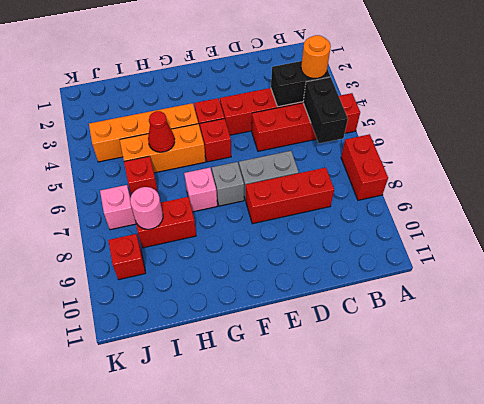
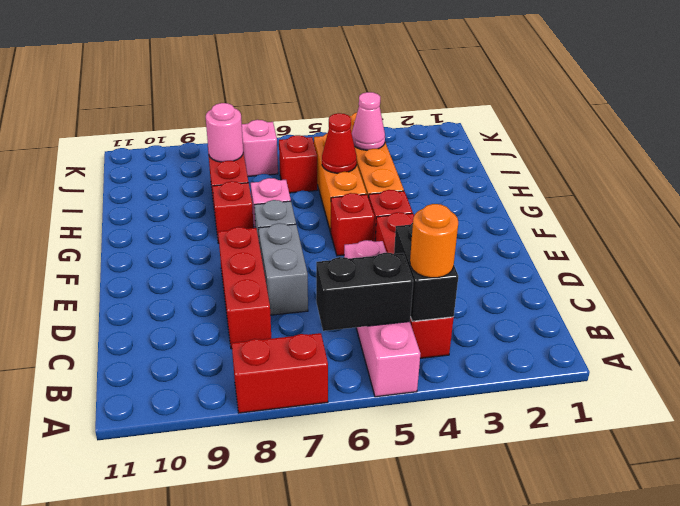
red 1x4 brick [252,93,360,151] -> pink 1x4 brick [344,240,421,397]
none -> pink 1x1 cone [352,92,385,150]
red 1x1 brick [108,234,145,280] -> red 1x1 brick moved to [213,181,254,243]

